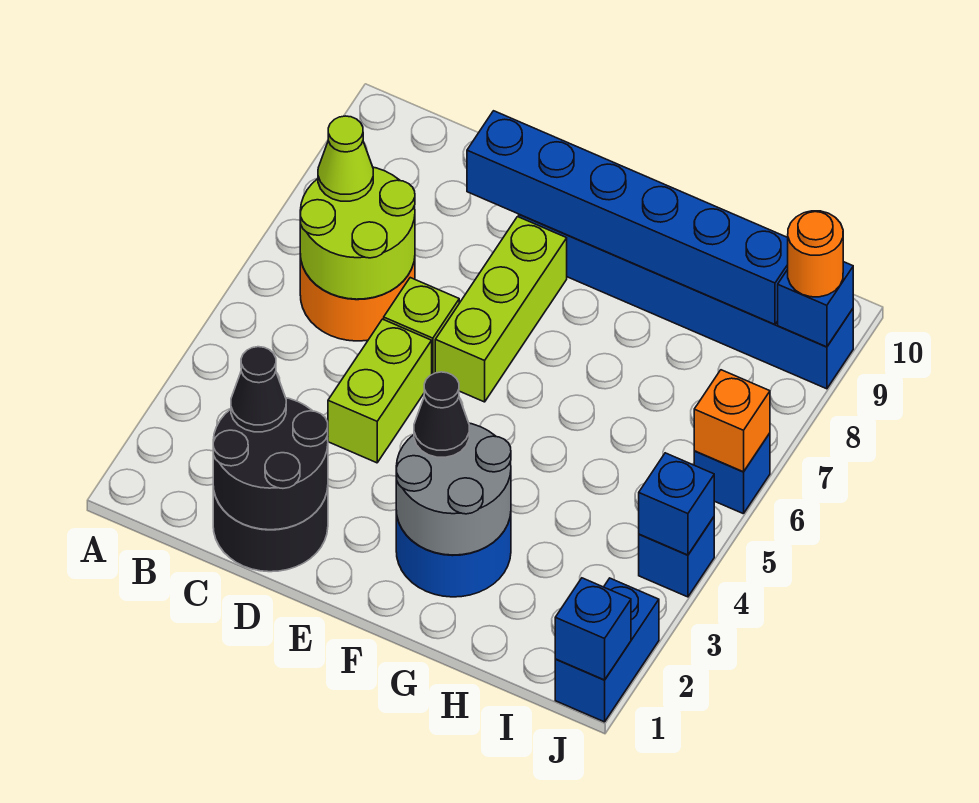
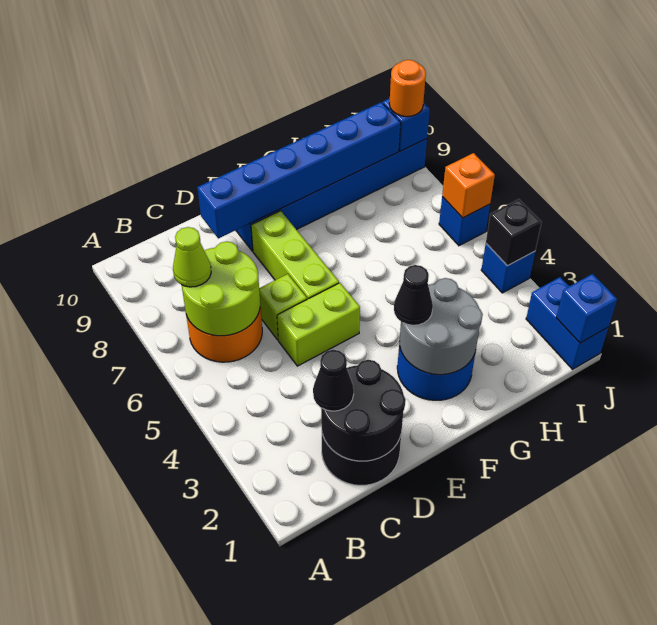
lime 1x2 brick [328,319,432,463] -> lime 1x2 brick turned to [277,283,360,366]
blue 1x1 brick [639,453,714,555] -> black 1x1 brick [486,199,541,266]

